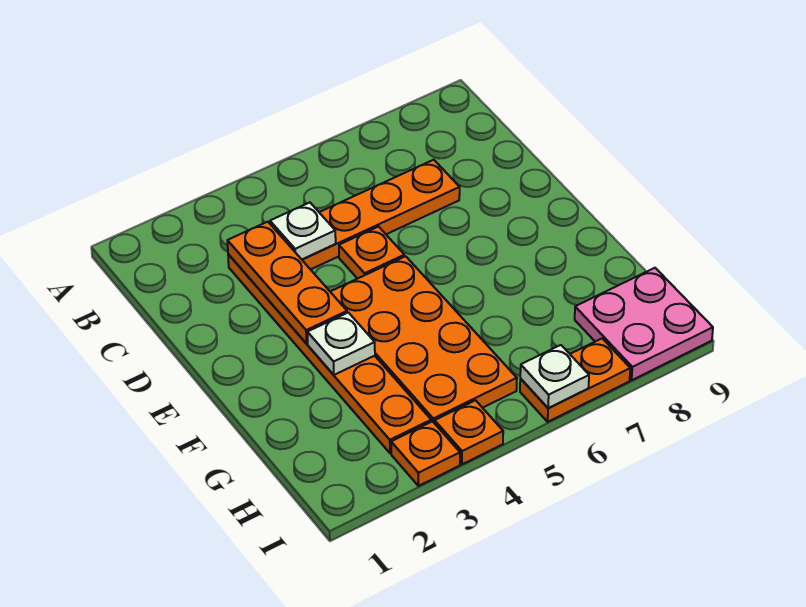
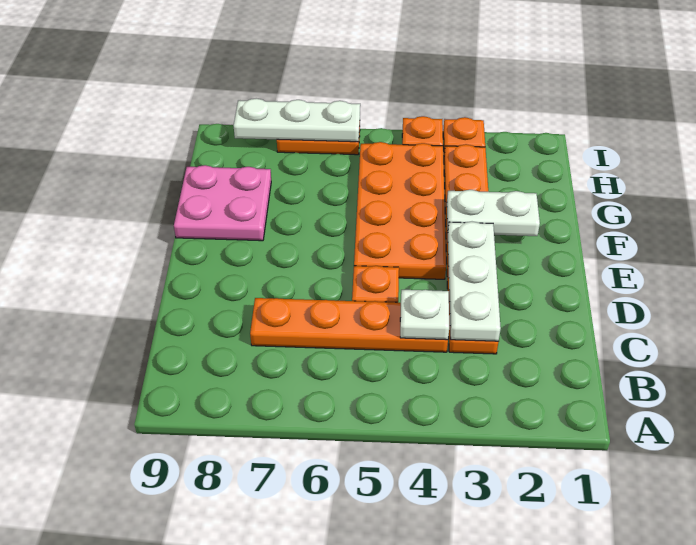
orange 1x3 plate [227,222,347,344] -> white 1x3 plate [448,221,501,341]
white 1x1 plate [307,312,375,375] -> white 1x2 plate [447,190,540,236]
pink 2x2 plate [575,268,713,380] -> pink 2x2 plate moved to [174,165,271,241]
white 1x1 plate [520,345,589,408] -> white 1x3 plate [234,98,360,142]

